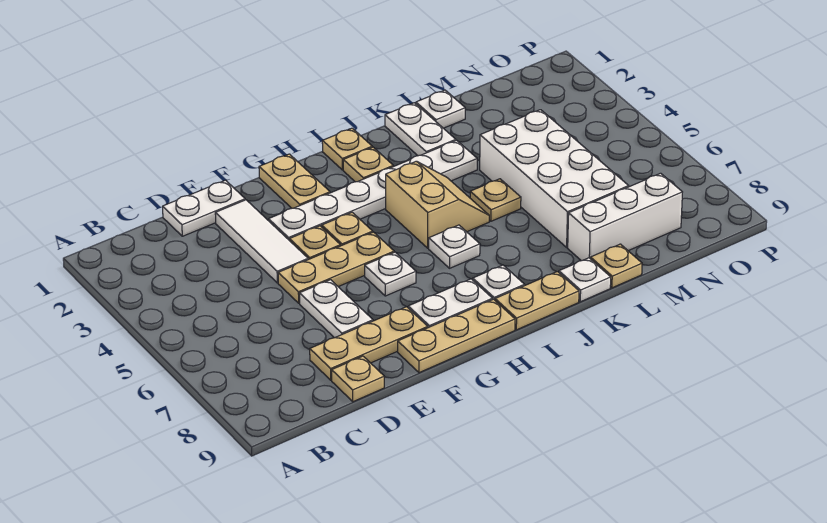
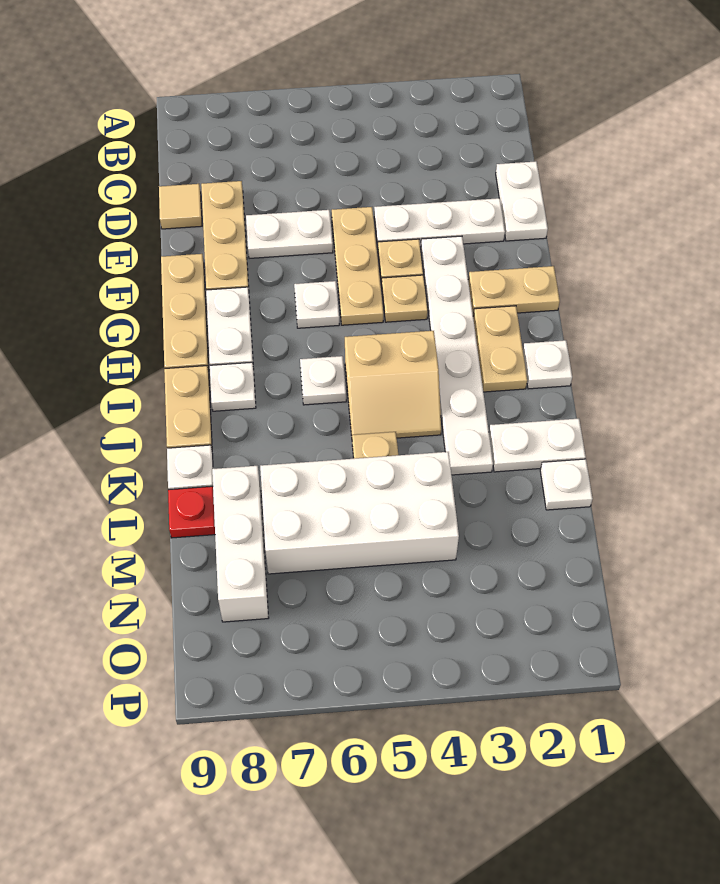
tan 1x1 plate [332,356,384,402] -> tan 1x1 tile [159,184,202,229]
white 1x3 tile [215,200,308,283] -> white 1x3 plate [374,198,505,247]
tan 1x1 plate [322,128,372,170] -> white 1x1 plate [523,340,572,389]
tan 1x1 plate [343,147,393,182] -> tan 1x2 plate [473,306,527,392]
tan 1x1 plate [591,244,642,288] -> red 1x1 plate [168,486,215,538]

